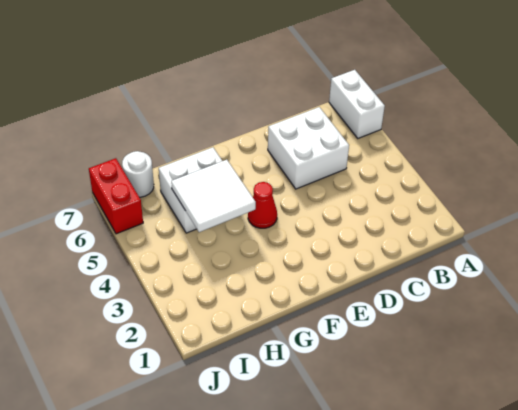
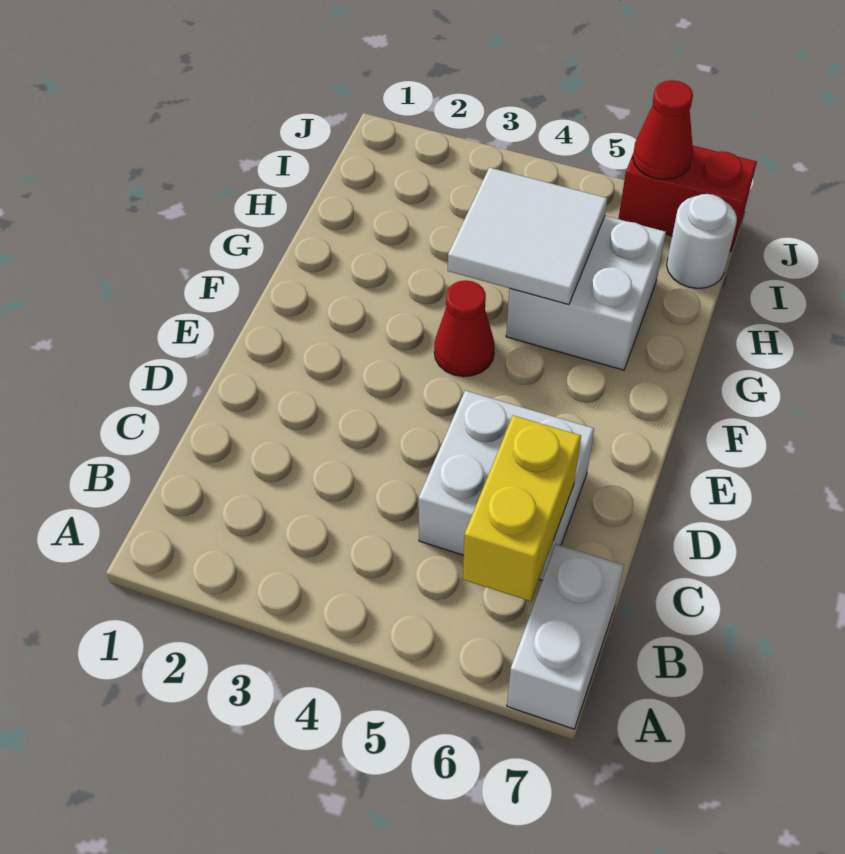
white 1x2 brick [329,70,385,138] -> white 1x2 brick turned to [507,544,624,729]
none -> yellow 1x2 brick [463,415,581,601]
none -> red 1x1 cone [633,80,693,180]

